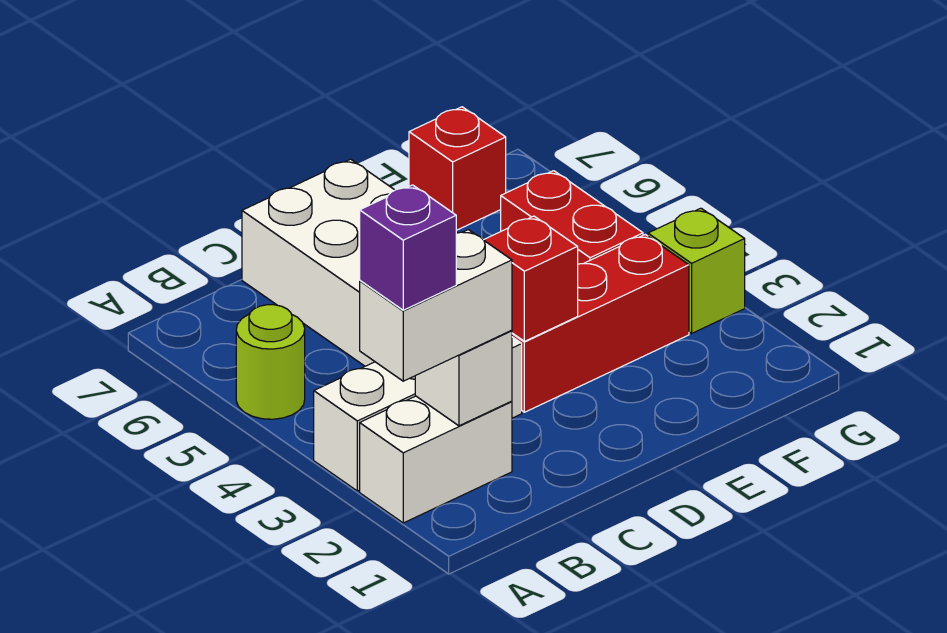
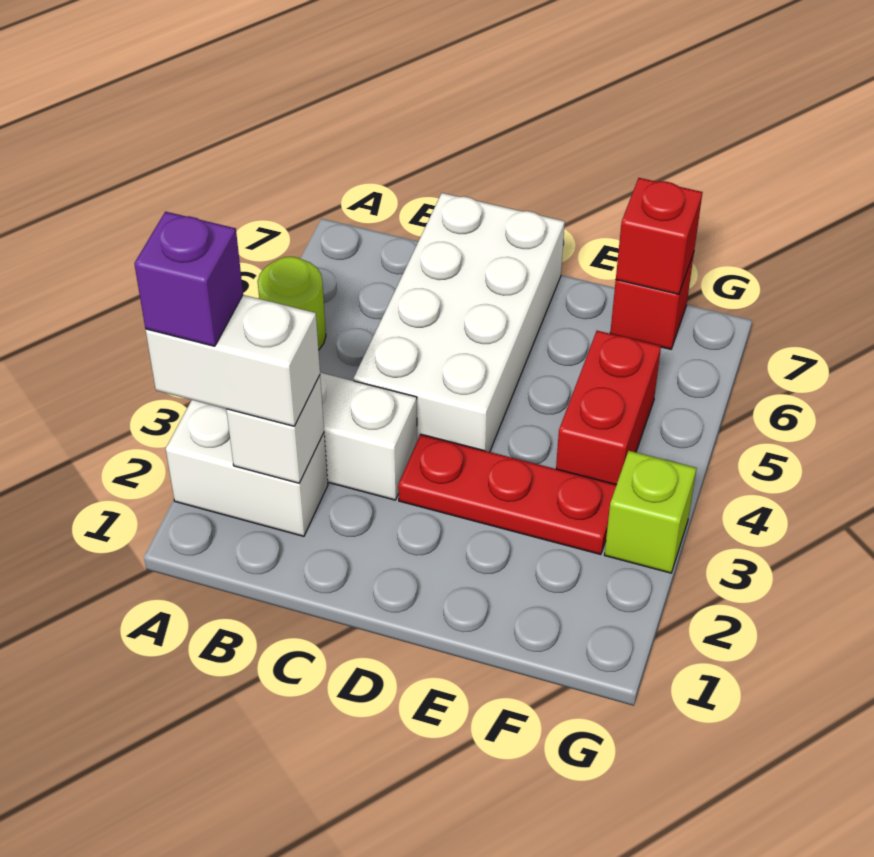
red 1x3 brick [512,235,689,412] -> red 1x3 plate [398,434,616,555]
red 1x1 brick [484,216,578,341] -> red 1x1 brick moved to [616,178,703,294]

